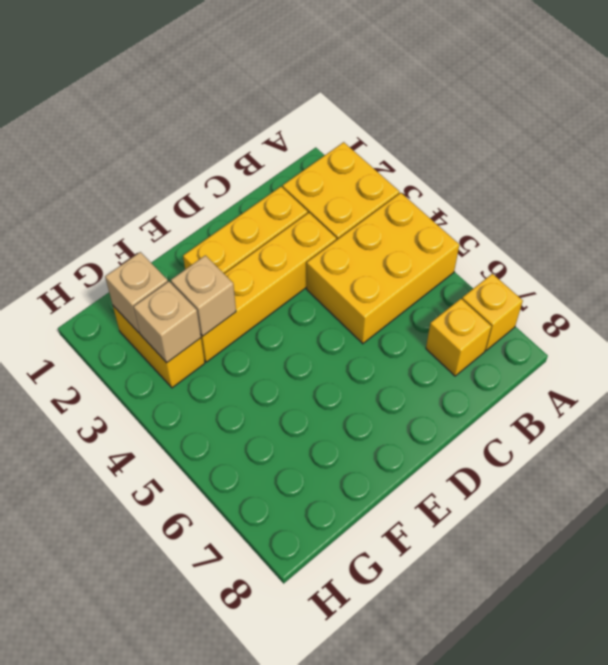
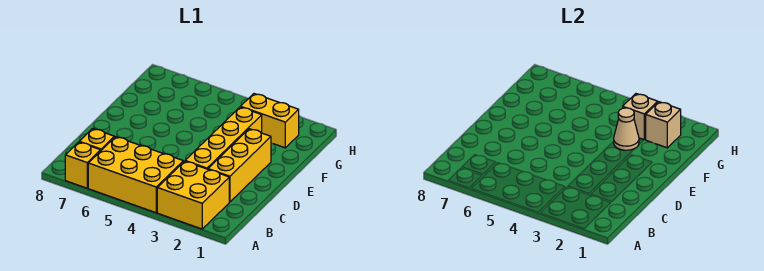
yellow 2x3 brick [307,193,459,344] -> yellow 2x3 brick turned to [88,137,183,213]
tan 1x1 brick [171,255,236,336] -> tan 1x1 cone [614,108,639,150]

